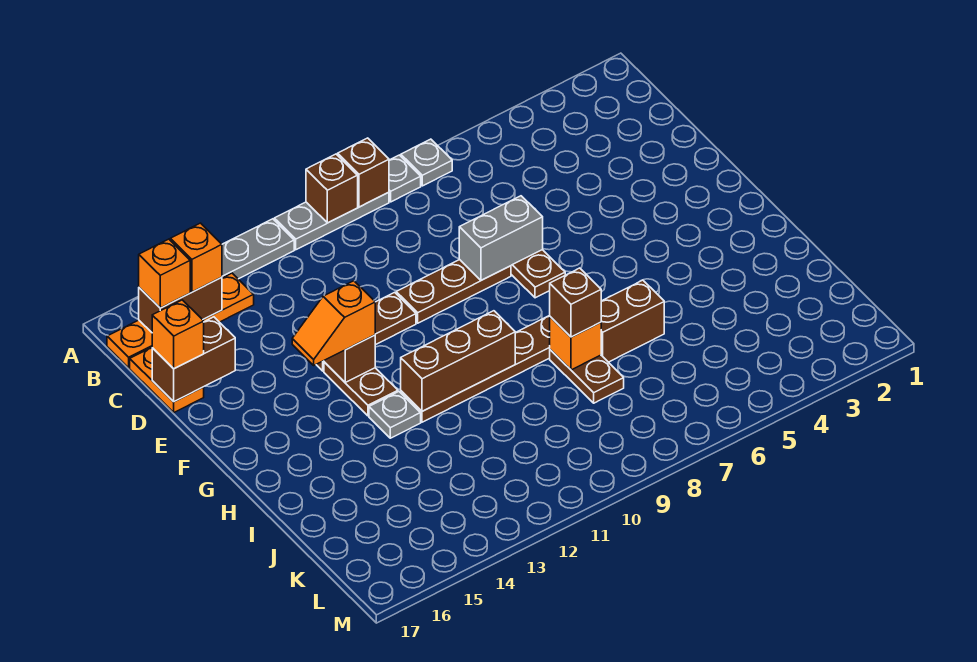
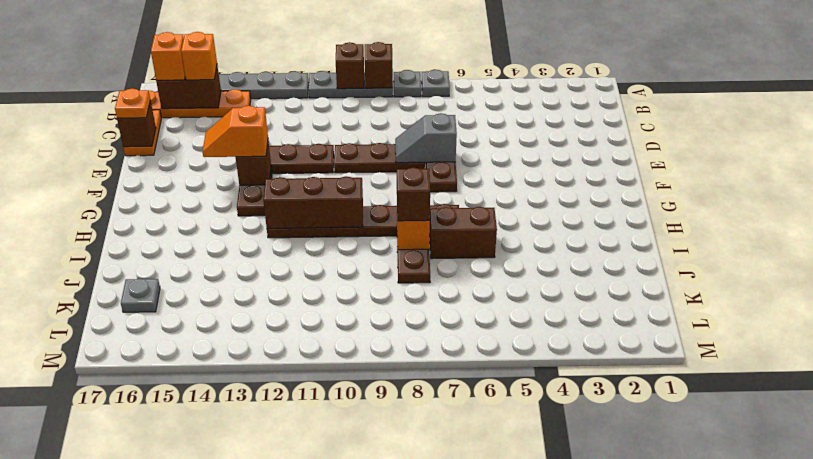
brown 1x2 brick [152,317,235,402] -> brown 1x1 brick [117,100,156,147]
orange 1x1 brick [152,300,204,369] -> orange 1x1 plate [115,89,150,118]
grey 1x2 brick [459,196,543,280] -> grey 1x2 slope [395,113,457,163]
grey 1x1 plate [369,392,421,438] -> grey 1x1 plate moved to [121,279,160,312]

